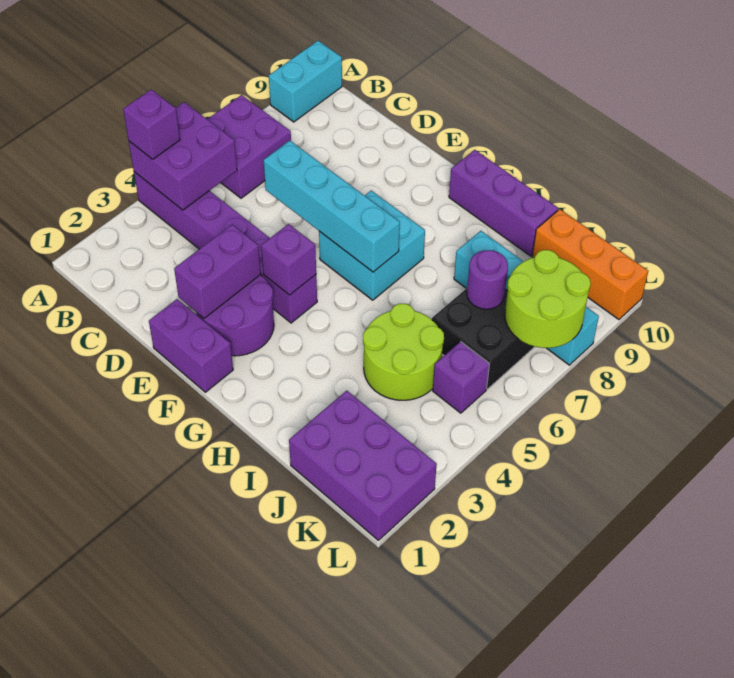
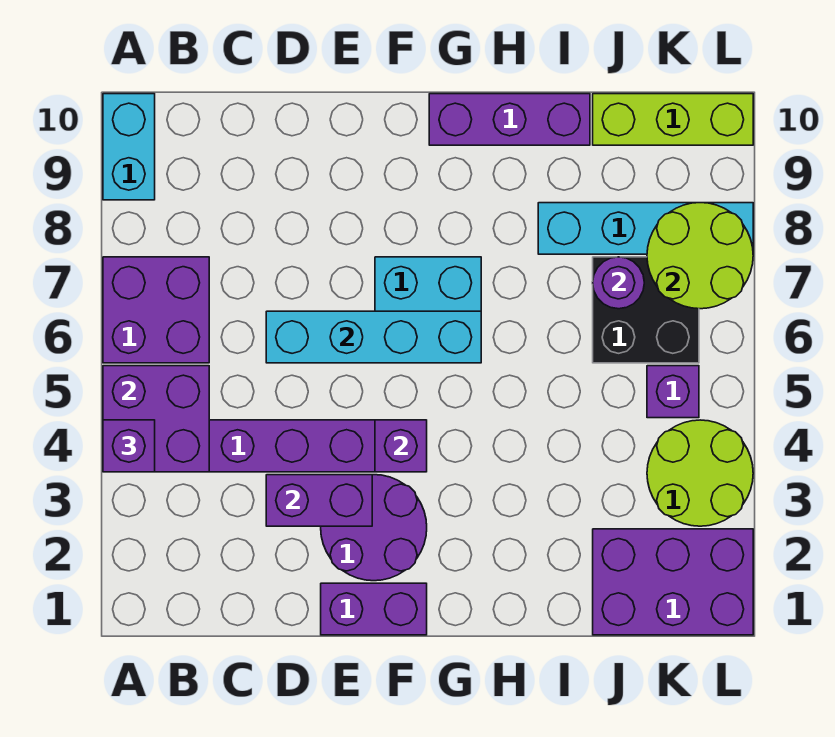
purple 1x2 brick [174,225,261,318] -> purple 1x2 brick turned to [266,475,372,526]
lime 2x2 round brick [363,304,444,400] -> lime 2x2 round brick moved to [647,420,753,526]
orange 1x3 brick [532,209,648,320] -> lime 1x3 brick [593,94,753,145]

